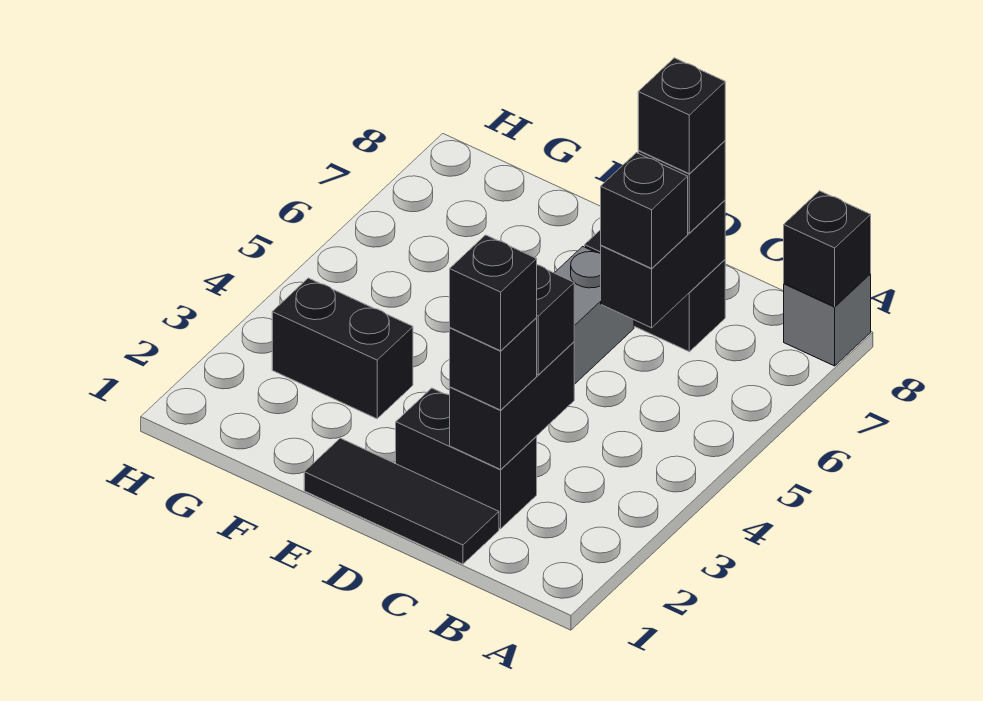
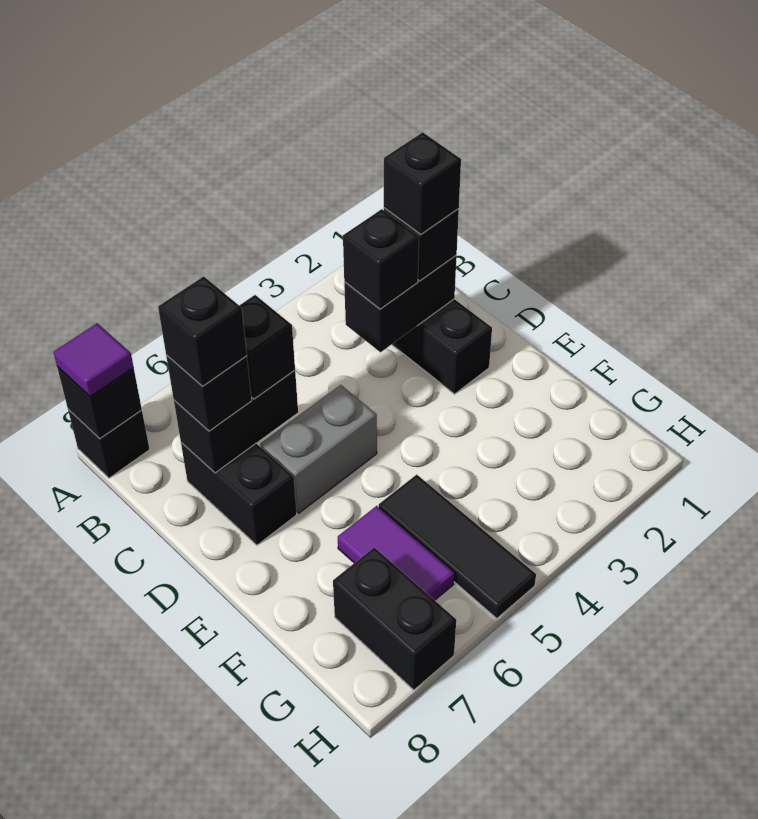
grey 1x1 brick [784,274,871,366] -> black 1x1 brick [68,409,150,478]
none -> purple 1x1 tile [53,323,133,396]
black 1x3 tile [304,438,499,564] -> black 1x3 tile moved to [379,475,536,618]
black 1x2 brick [272,278,413,419] -> black 1x2 brick moved to [333,547,456,690]
none -> purple 1x2 tile [338,506,454,600]

